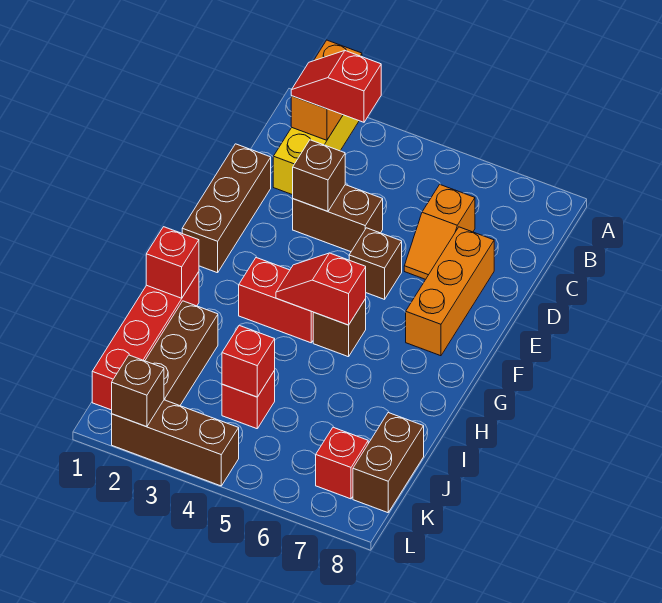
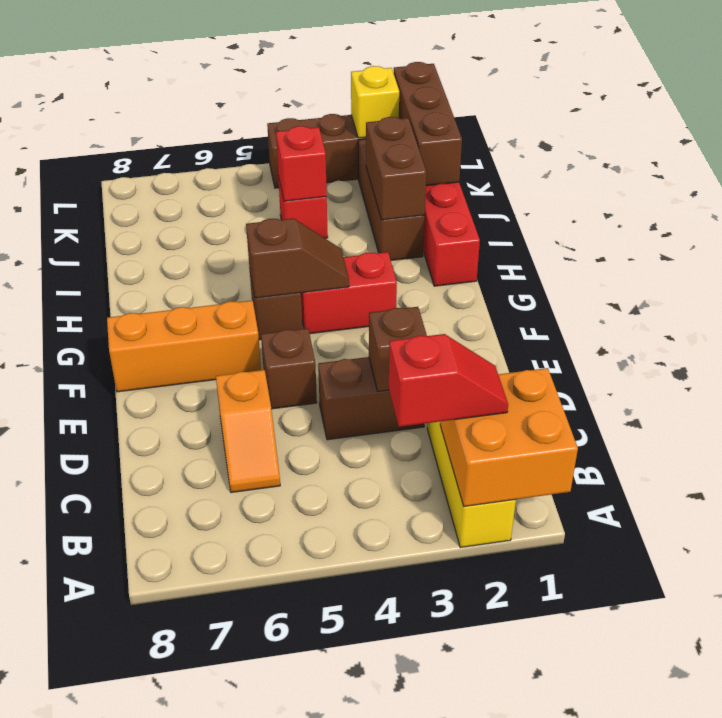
orange 1x2 brick [291,40,362,140] -> orange 2x2 brick [440,368,578,506]
orange 1x2 slope [404,185,475,279] -> orange 1x2 slope turned to [216,370,280,493]
brown 1x3 brick [182,144,271,273] -> brown 1x3 brick moved to [394,62,462,186]
orange 1x3 brick [406,227,494,356] -> orange 1x3 brick turned to [107,301,261,392]
red 1x2 slope [276,253,366,325] -> brown 1x2 slope [246,218,349,298]
red 1x1 brick [146,227,199,298] -> none
brown 1x2 brick [353,413,424,513] -> brown 1x2 brick moved to [366,117,426,220]
red 1x1 brick [316,427,368,499] -> none
brown 1x1 brick [112,355,164,427] -> yellow 1x1 brick [351,66,399,138]

